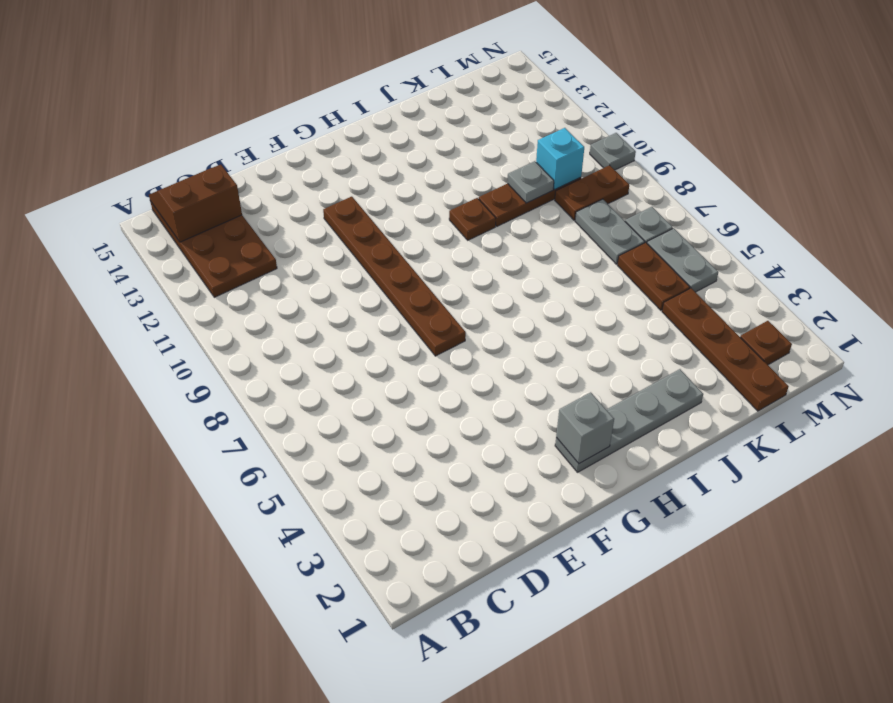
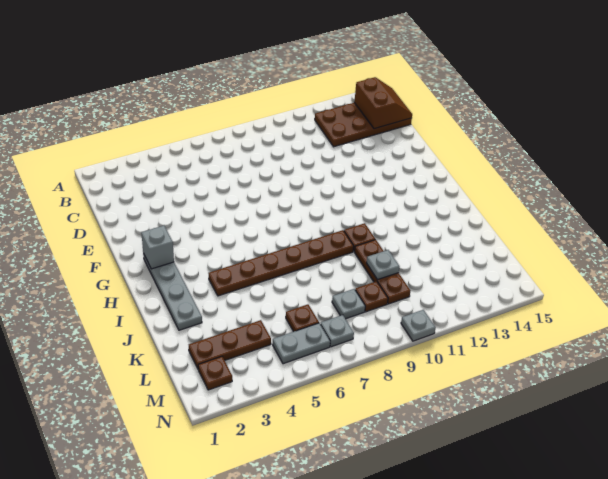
brown 1x6 plate [323,197,466,356] -> brown 1x6 plate moved to [208,230,354,296]
brown 1x4 plate [662,288,789,411] -> brown 1x3 plate [189,320,271,370]
brown 1x2 plate [617,242,690,310] -> brown 1x1 plate [286,304,319,332]
grey 1x2 plate [575,199,645,264] -> grey 1x1 plate [332,289,365,319]
brown 1x2 plate [555,165,629,220] -> brown 1x1 plate [355,281,388,312]
cyan 1x1 brick [536,128,584,189] -> none

